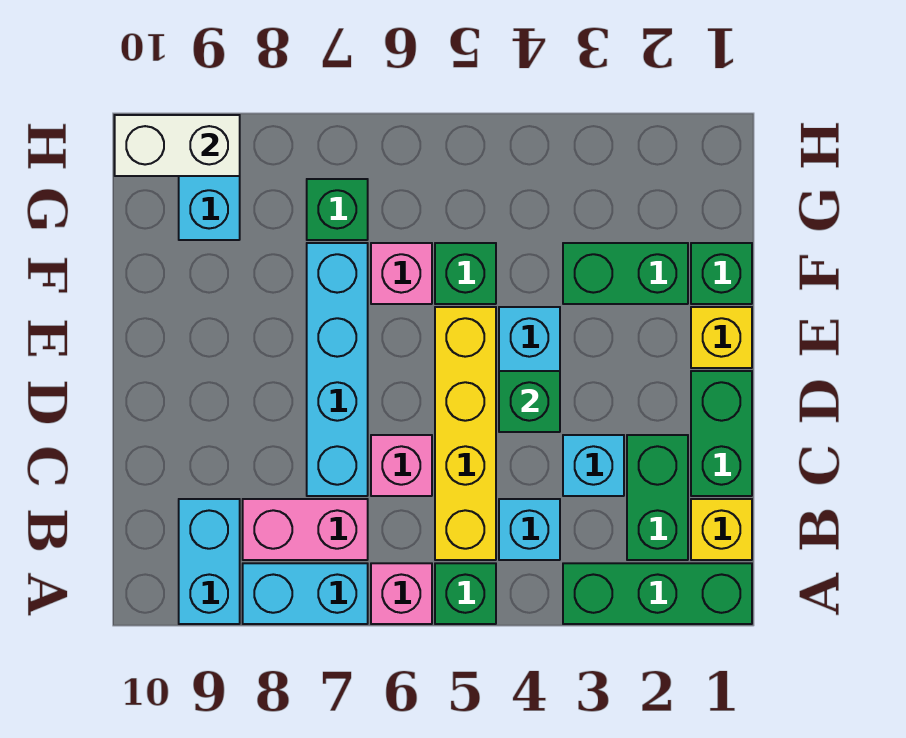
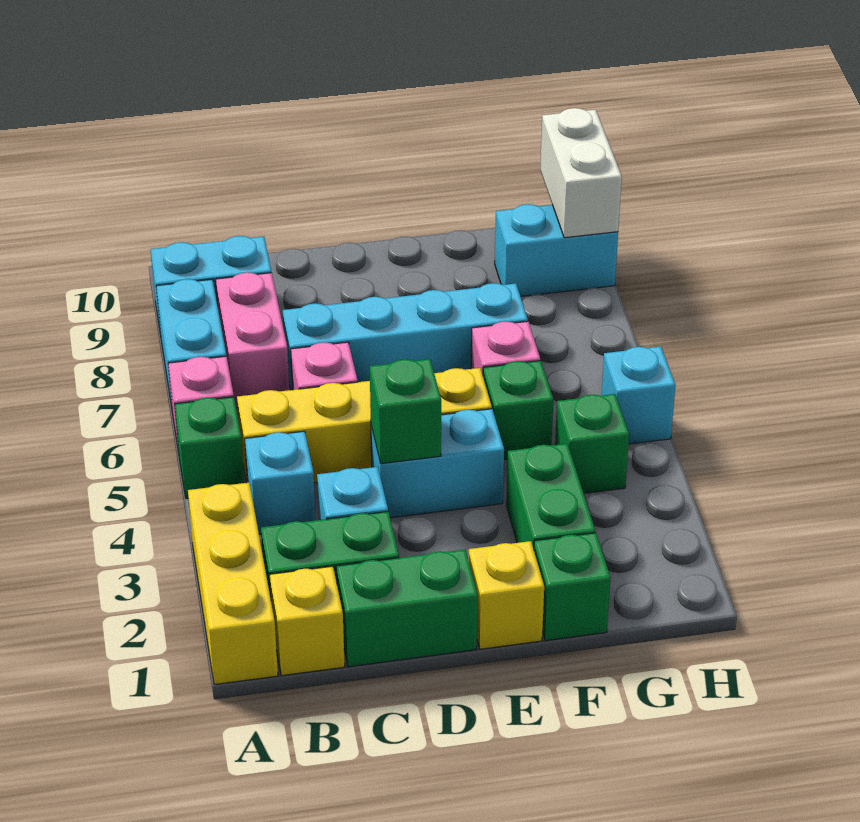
green 1x3 brick [563,563,752,624] -> yellow 1x3 brick [188,482,278,685]
green 1x1 brick [307,179,368,240] -> green 1x1 brick moved to [555,394,629,493]
none -> cyan 1x1 brick [602,347,675,444]

